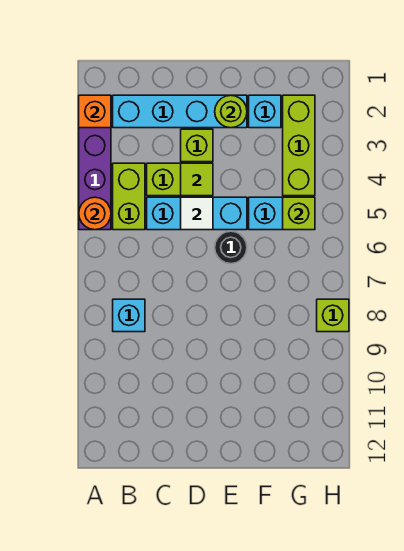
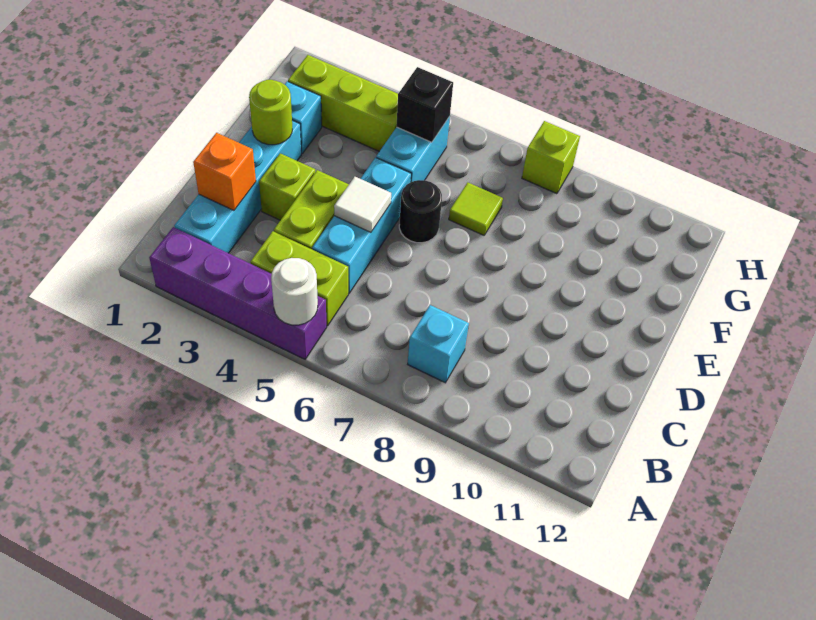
orange 1x1 brick [79,95,111,128] -> orange 1x1 brick moved to [193,133,256,210]
orange 1x1 round brick [79,197,111,230] -> white 1x1 round brick [271,258,318,325]
lime 1x1 tile [181,163,213,196] -> lime 1x1 tile moved to [449,183,503,235]
lime 1x1 brick [283,197,315,230] -> black 1x1 brick [396,67,453,142]

